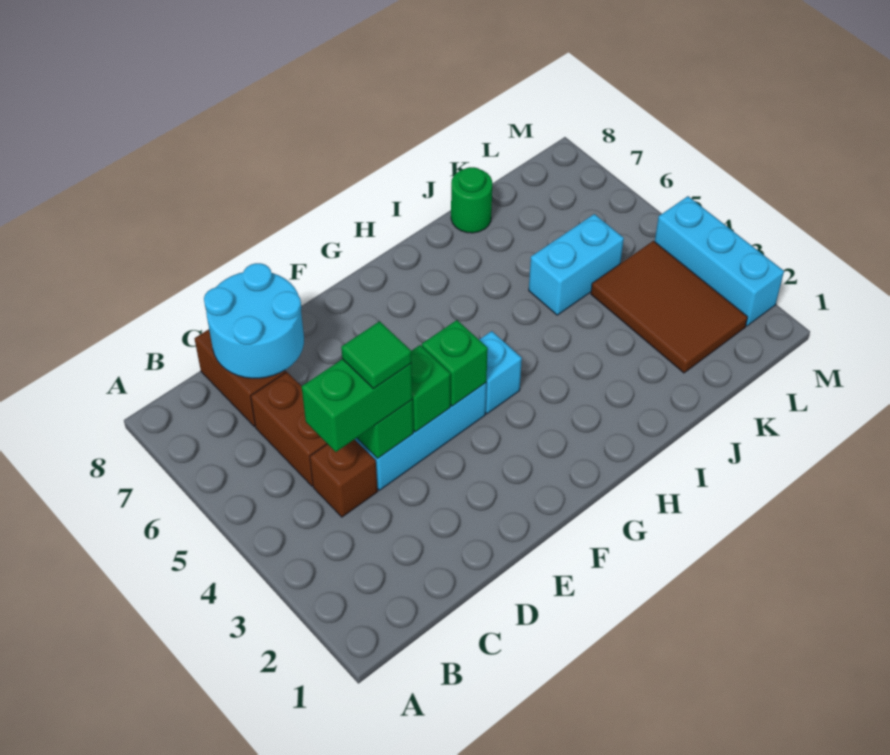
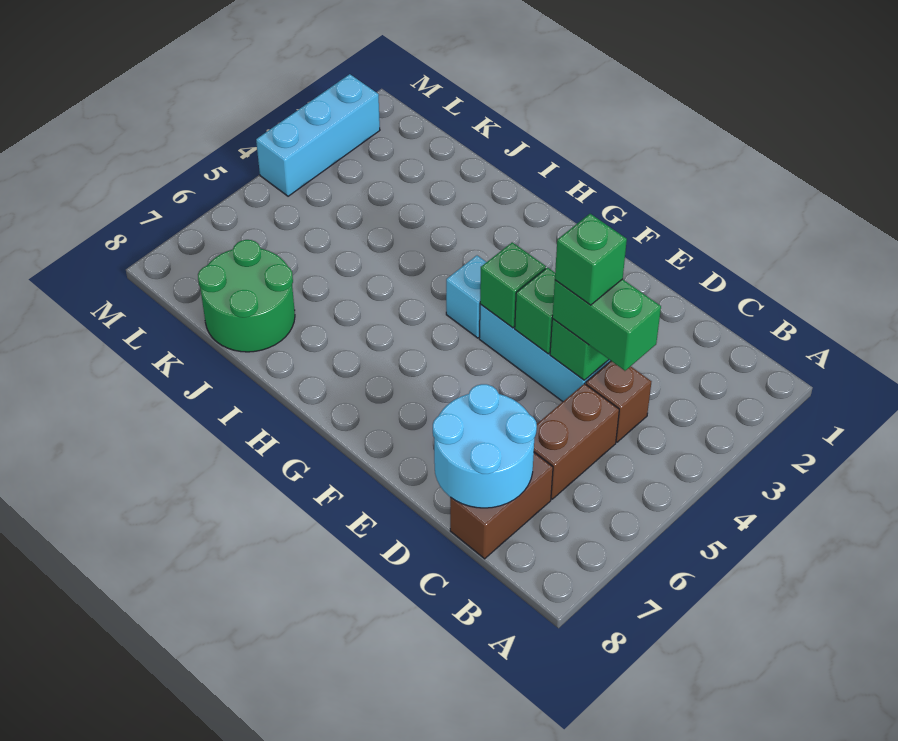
green 1x1 tile [341,321,412,389] -> green 1x1 brick [555,214,627,305]
cyan 1x2 brick [529,214,624,315] -> none
green 1x1 round brick [451,167,492,233] -> green 2x2 round brick [198,240,295,352]
brown 2x3 tile [591,241,748,373] -> none

